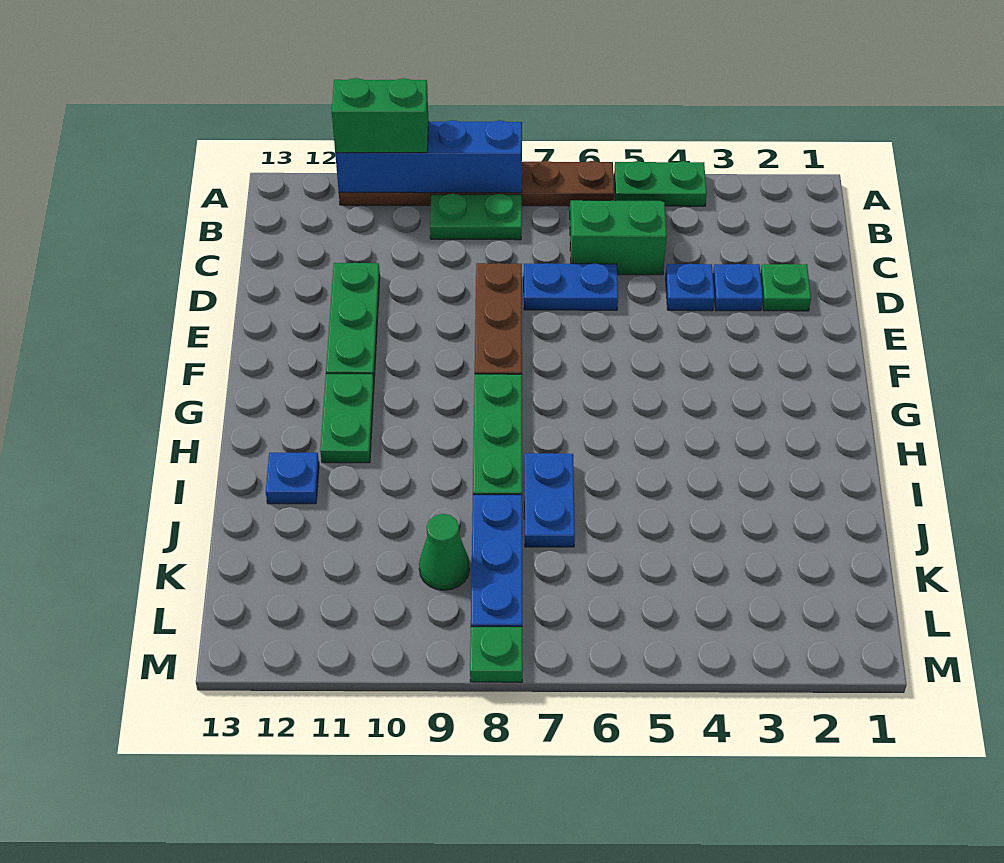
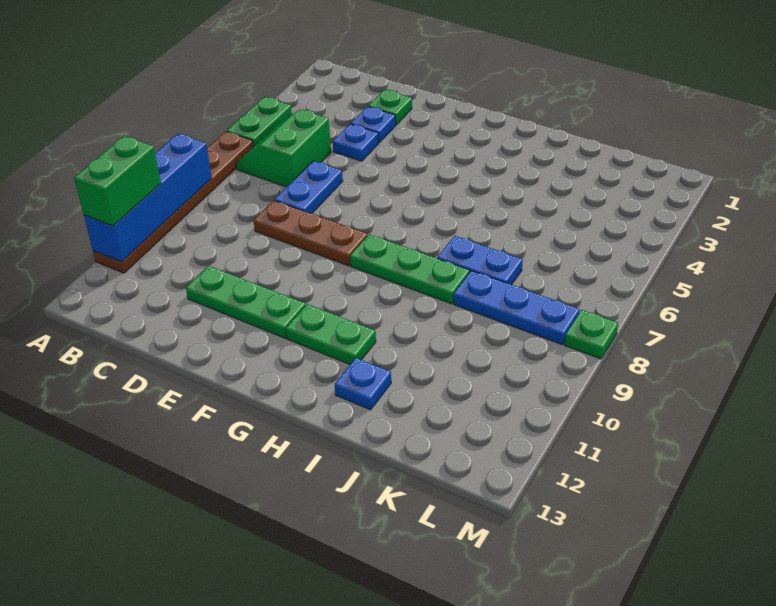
green 1x2 plate [430,194,522,240] -> none
green 1x1 cone [419,514,469,590] -> none

